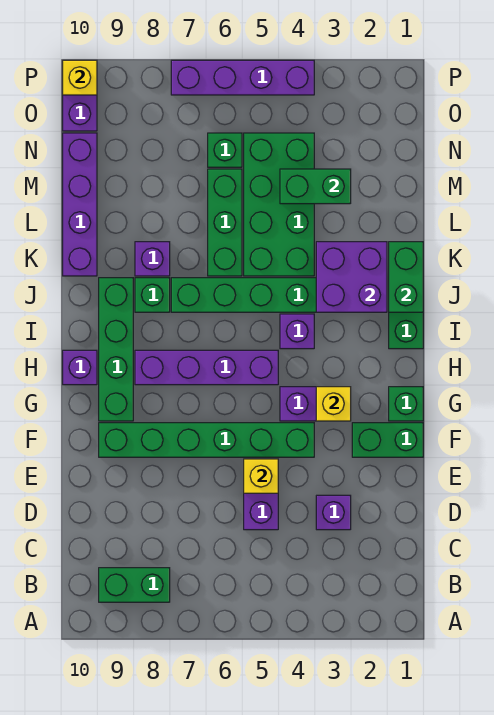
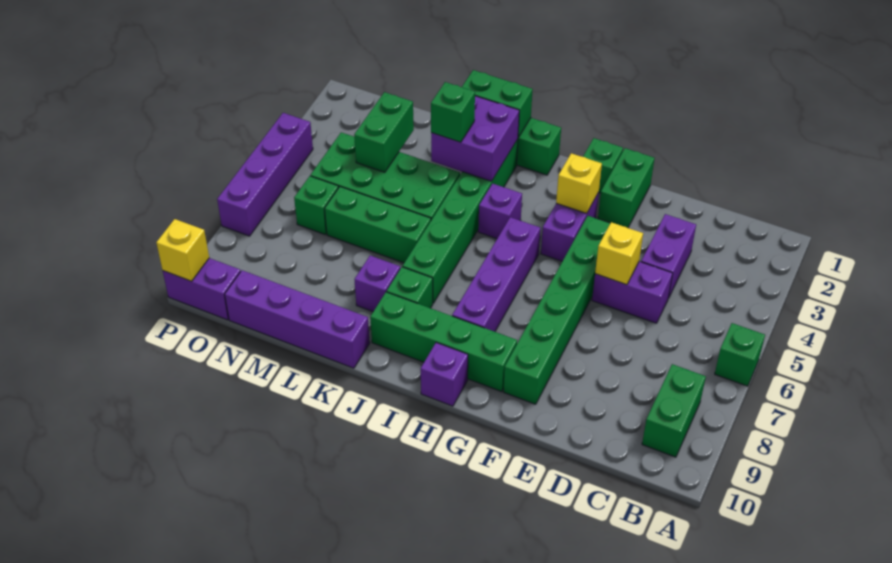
none -> green 1x1 brick [715,323,765,386]
purple 1x1 brick [316,495,351,530] -> purple 1x2 brick [641,214,696,297]
none -> green 1x1 brick [431,82,475,142]

